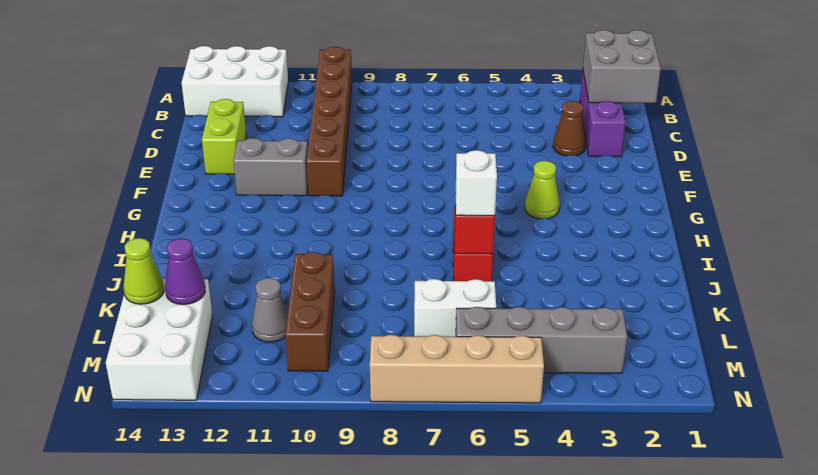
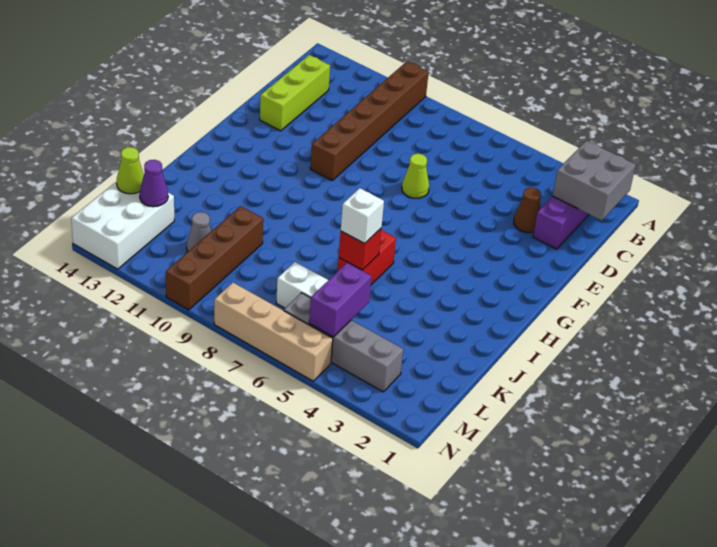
white 2x3 brick [181,46,288,117] -> none
lime 1x2 brick [202,99,246,174] -> lime 1x3 brick [260,55,330,131]
grey 1x2 brick [233,138,308,196] -> none
lime 1x1 cone [525,161,560,219] -> lime 1x1 cone moved to [402,154,429,198]
brown 1x3 brick [285,252,335,371] -> brown 1x4 brick [166,206,263,310]
none -> purple 1x2 brick [309,263,372,337]

